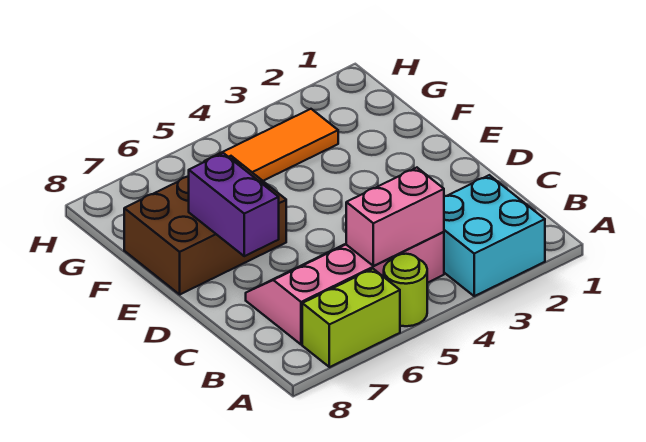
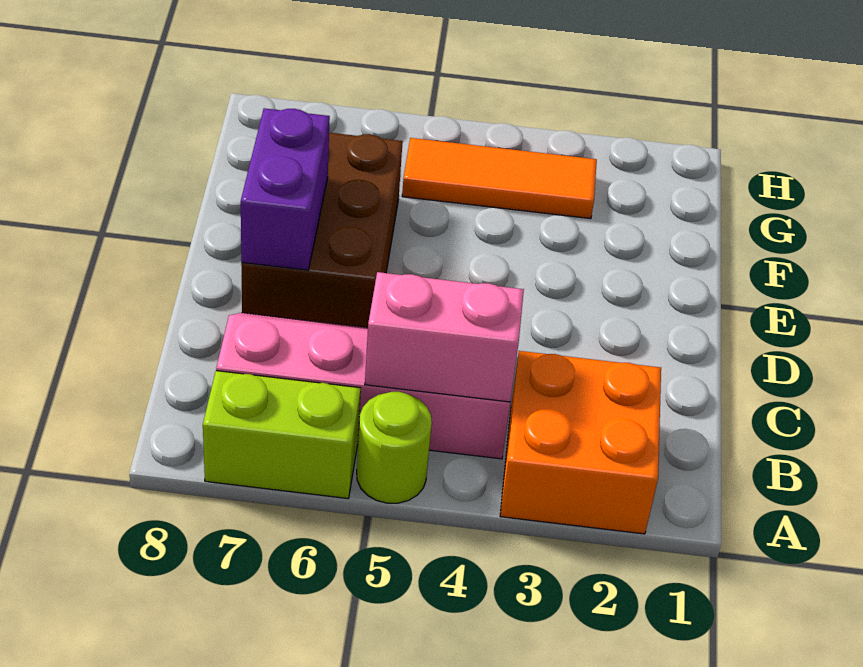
cyan 2x2 brick [444,175,545,296] -> orange 2x2 brick [500,351,661,534]
brown 2x3 brick [124,156,286,294] -> brown 2x3 brick turned to [241,133,403,328]

